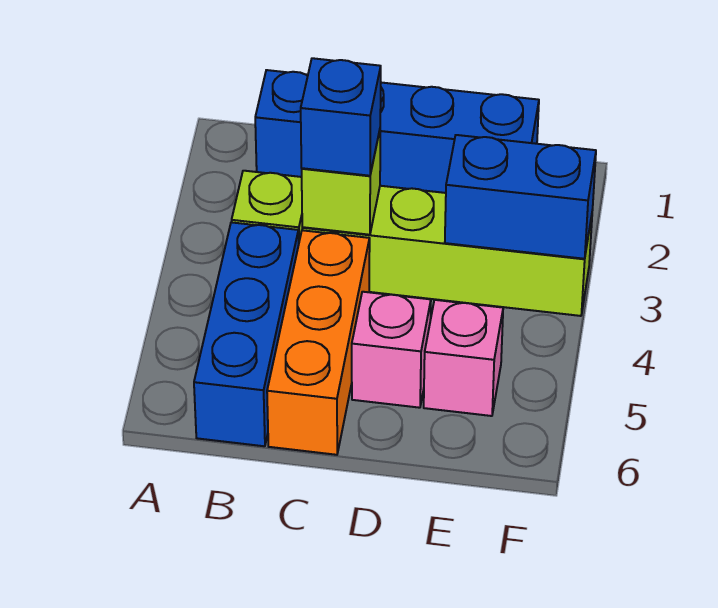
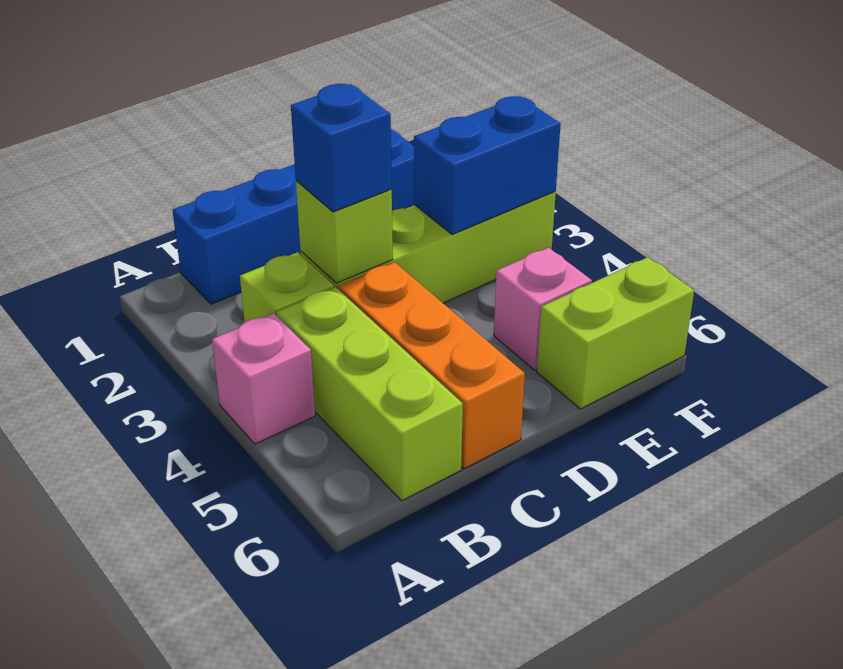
blue 1x3 brick [194,222,299,446] -> lime 1x3 brick [277,287,463,501]
pink 1x1 brick [352,292,431,408] -> pink 1x1 brick moved to [212,313,315,444]
none -> lime 1x2 brick [537,257,694,409]

